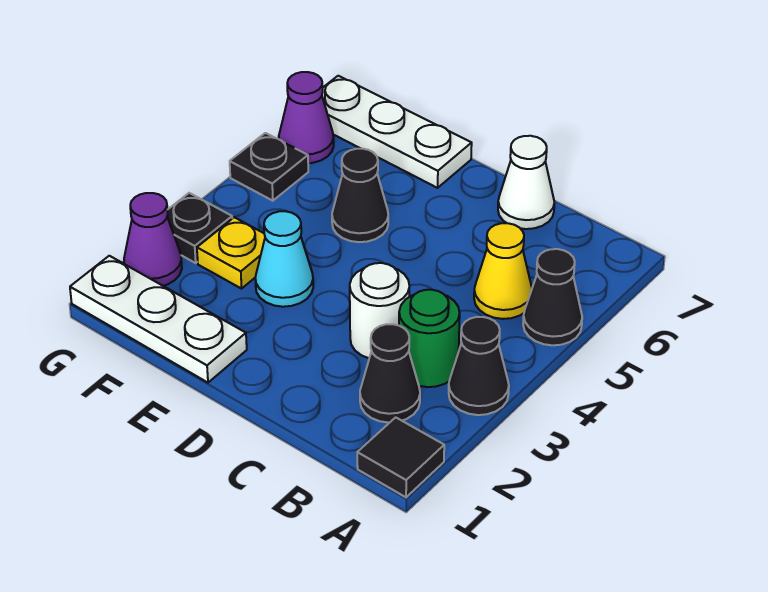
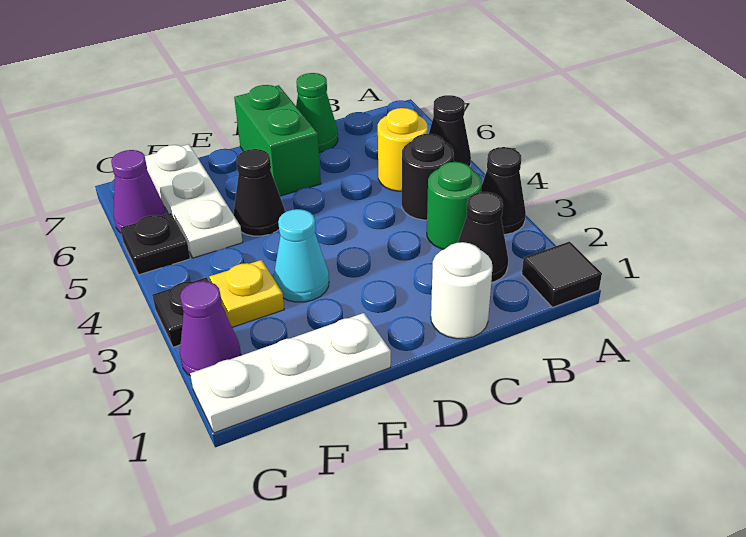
none -> black 1x1 round brick [402,134,454,220]
yellow 1x1 cone [474,223,532,319] -> yellow 1x1 round brick [378,108,428,191]
white 1x1 round brick [350,263,409,358] -> white 1x1 round brick moved to [431,242,493,339]
white 1x1 cone [498,136,554,229] -> green 1x1 cone [296,73,338,152]
none -> green 1x2 brick [234,85,321,196]
white 1x3 plate [322,76,472,188] -> white 1x3 plate turned to [145,144,243,258]

